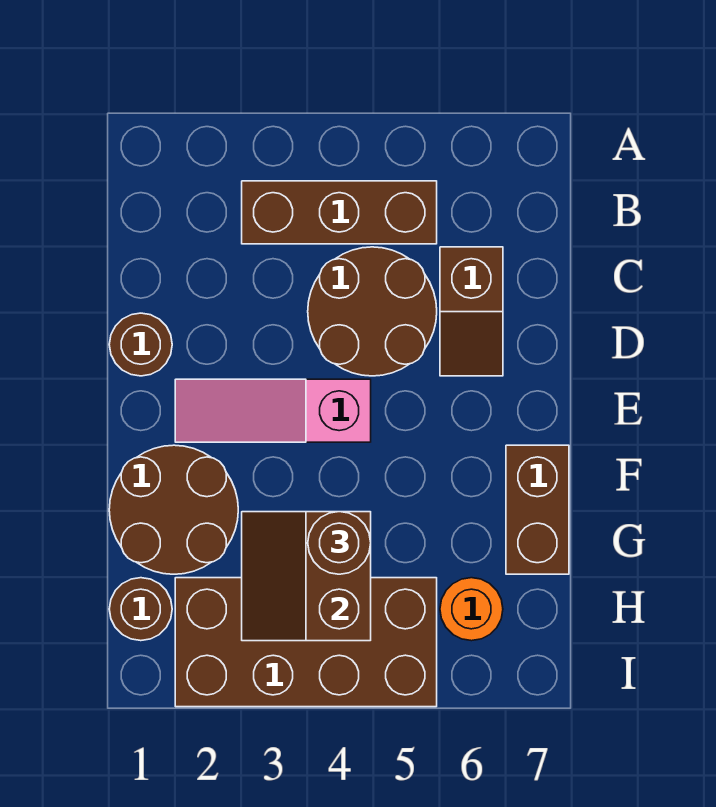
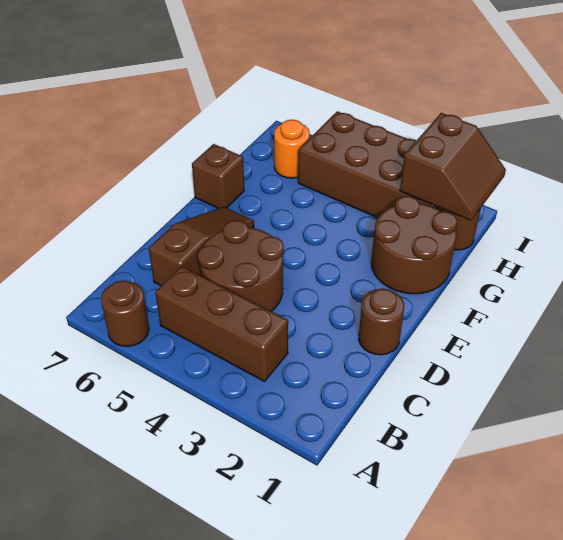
brown 1x2 slope [440,247,503,376] -> brown 1x3 slope [149,207,254,286]
pink 1x3 slope [175,379,371,442] -> none
brown 1x2 brick [506,445,569,574] -> brown 1x1 brick [192,144,244,208]
brown 2x2 slope [242,512,371,641] -> brown 2x2 slope moved to [400,113,506,221]
brown 1x1 round brick [308,512,371,574] -> brown 1x1 round brick moved to [101,281,149,346]

